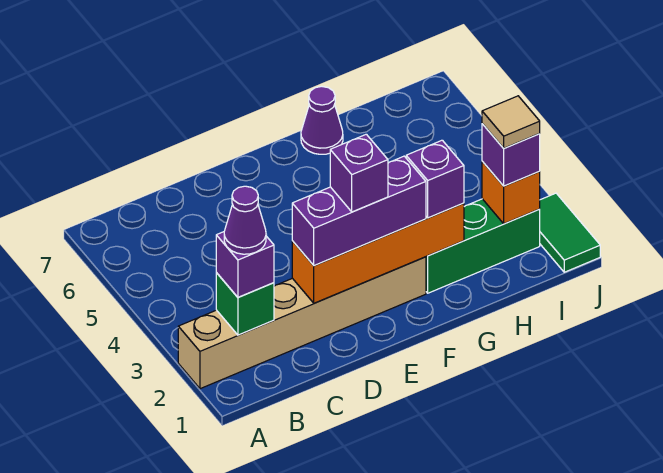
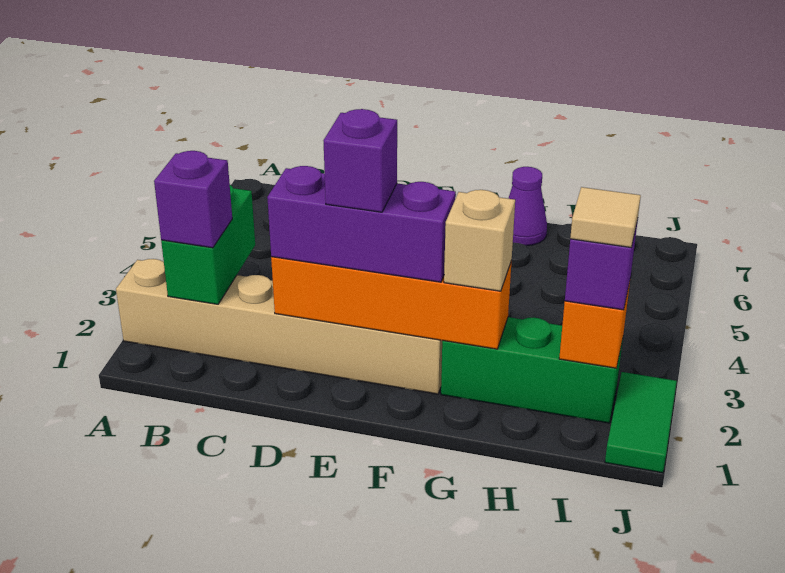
green 1x1 brick [216,273,274,335] -> green 1x2 brick [161,185,255,304]
purple 1x1 cone [224,186,266,254] -> none
purple 1x1 brick [406,140,464,218] -> tan 1x1 brick [444,190,515,291]

